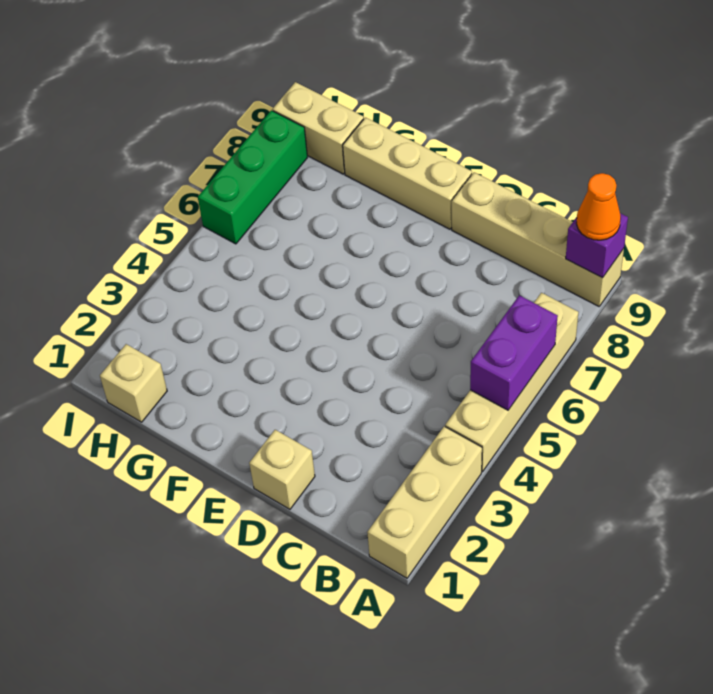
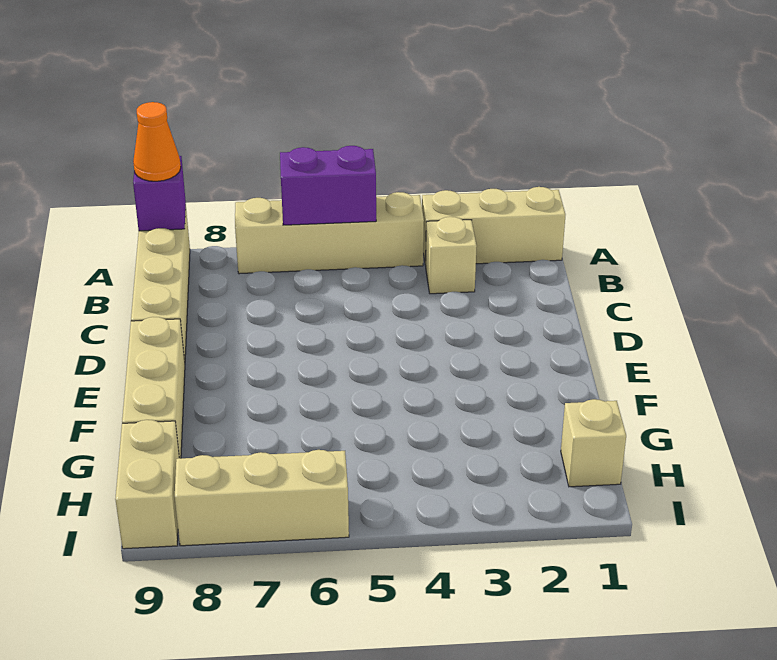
tan 1x1 brick [249,430,315,509] -> tan 1x1 brick moved to [426,217,477,294]
green 1x3 brick [198,110,307,244] -> tan 1x3 brick [175,450,349,546]

